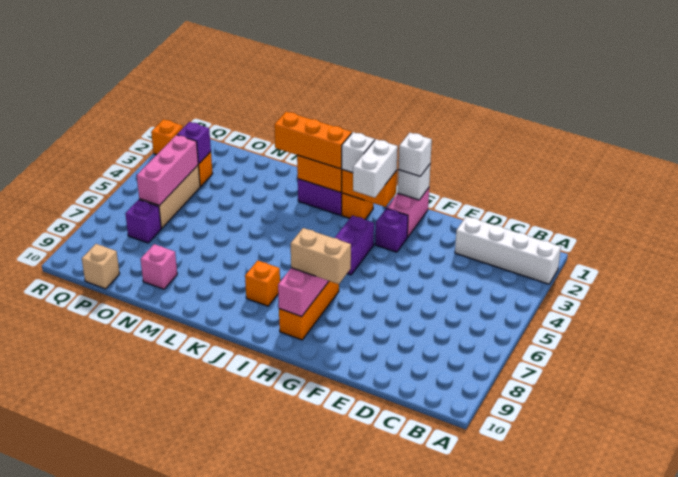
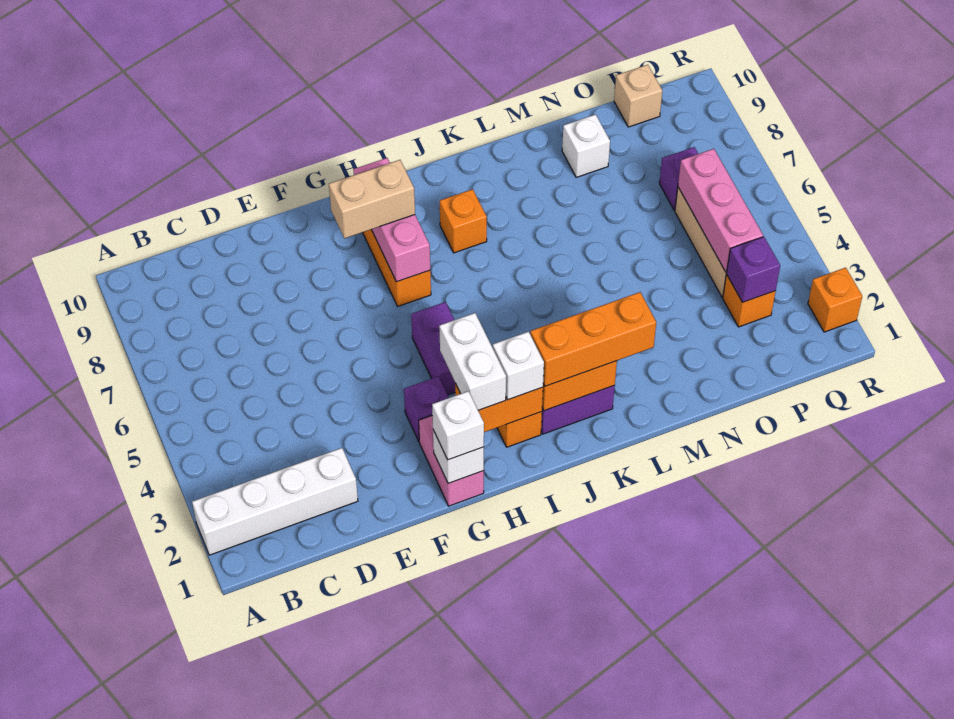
pink 1x1 brick [141,244,177,289] -> white 1x1 brick [562,114,610,177]

